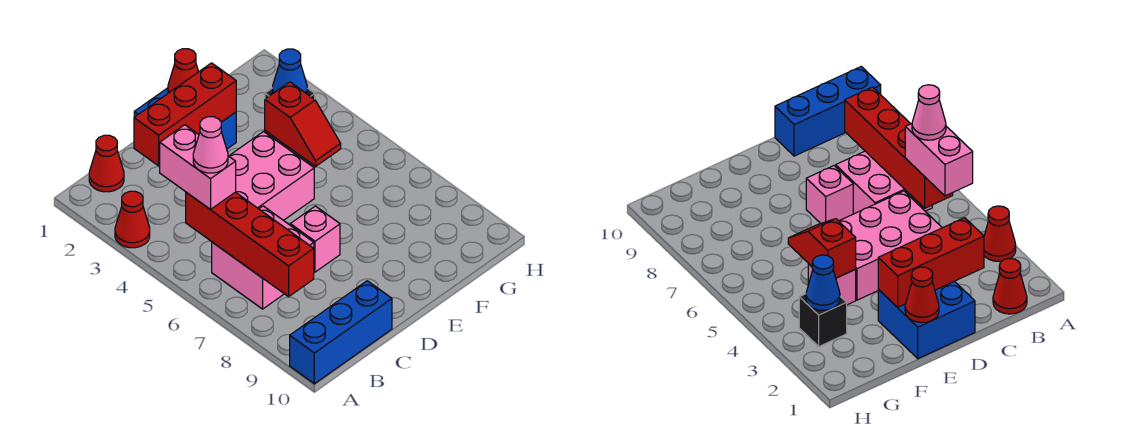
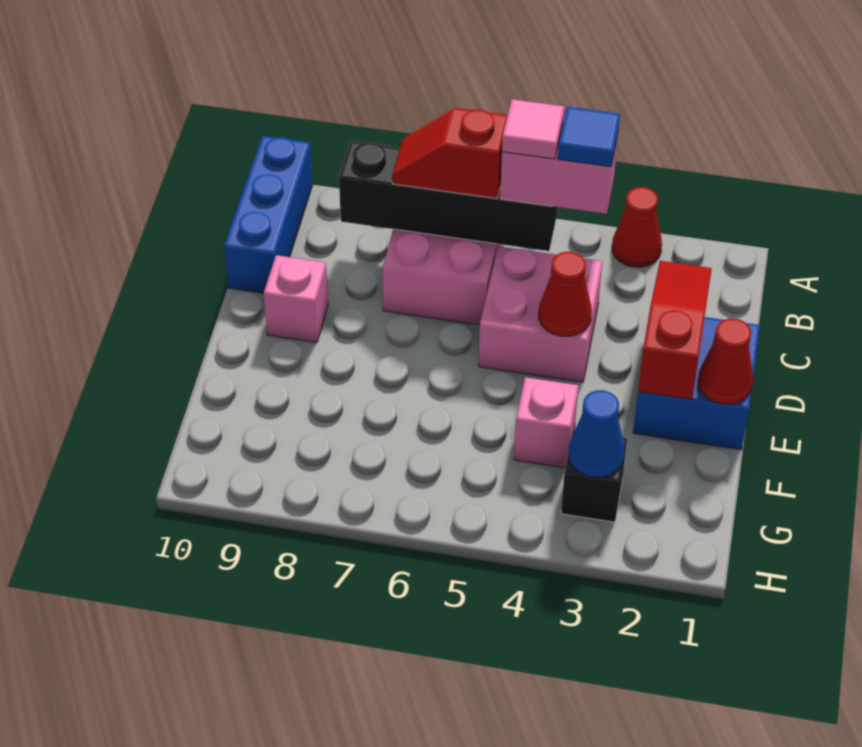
red 1x1 cone [89,135,124,192] -> red 1x1 cone moved to [539,252,592,336]
none -> blue 1x1 tile [558,107,620,167]
red 1x4 brick [186,192,314,297] -> black 1x4 brick [339,141,558,251]
pink 1x1 cone [193,117,228,173] -> pink 1x1 tile [502,99,564,159]
red 1x3 brick [134,63,236,166] -> red 1x3 slope [638,261,712,399]
pink 2x3 brick [229,132,314,220] -> pink 2x2 brick [479,246,602,382]
pink 1x1 brick [290,206,340,272] -> pink 1x1 brick moved to [264,255,328,343]
red 1x2 slope [265,82,341,166] -> red 1x2 slope moved to [392,108,508,199]

